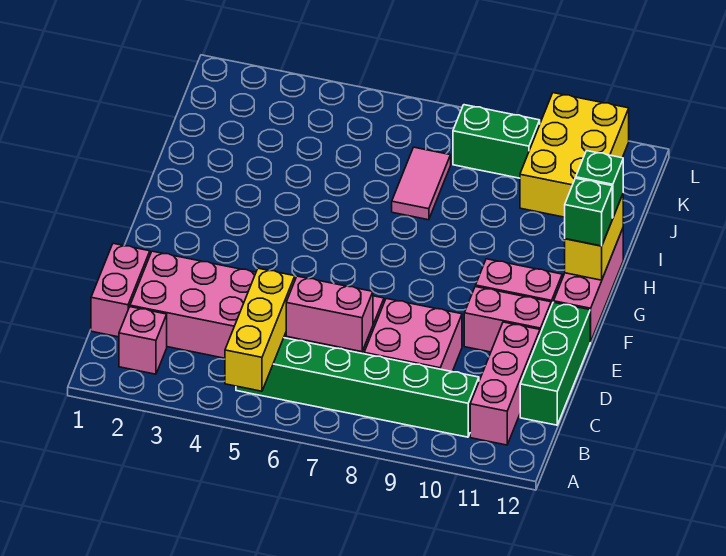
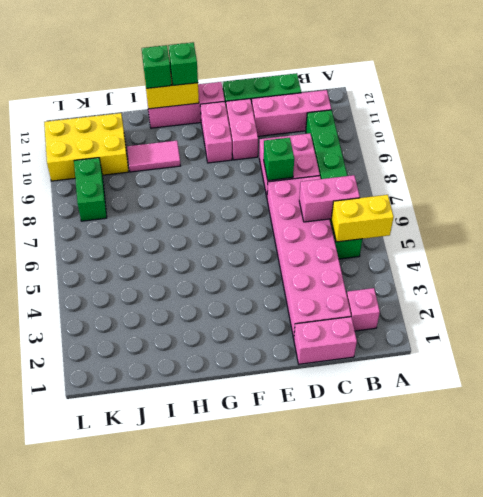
yellow 1x3 brick [225,268,295,391] -> yellow 1x2 brick [331,195,394,242]
pink 1x2 brick [286,276,373,352] -> pink 1x2 brick turned to [299,175,360,222]
none -> green 1x1 brick [264,138,294,181]
pink 1x2 tile [392,147,451,220] -> pink 1x2 tile moved to [127,141,180,172]

